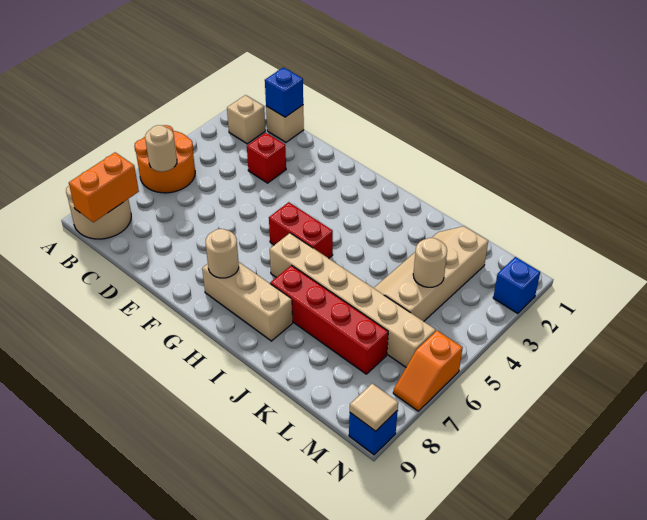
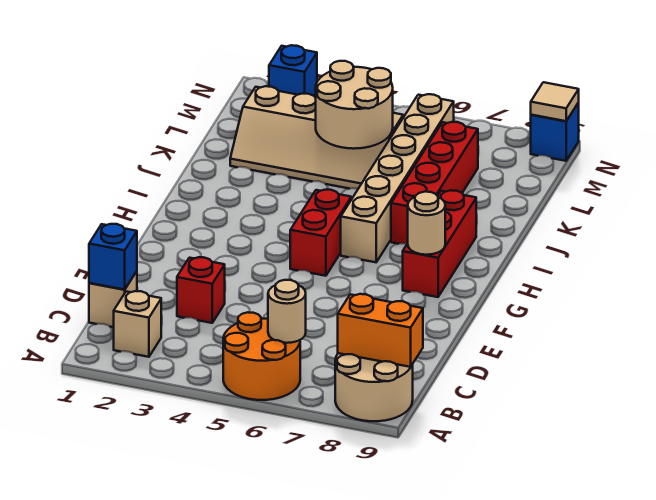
tan 1x3 brick [202,262,293,341] -> red 1x3 brick [403,190,476,297]
tan 1x1 round brick [413,238,447,287] -> tan 2x2 round brick [316,61,393,149]
orange 1x2 slope [393,331,463,411] -> none

